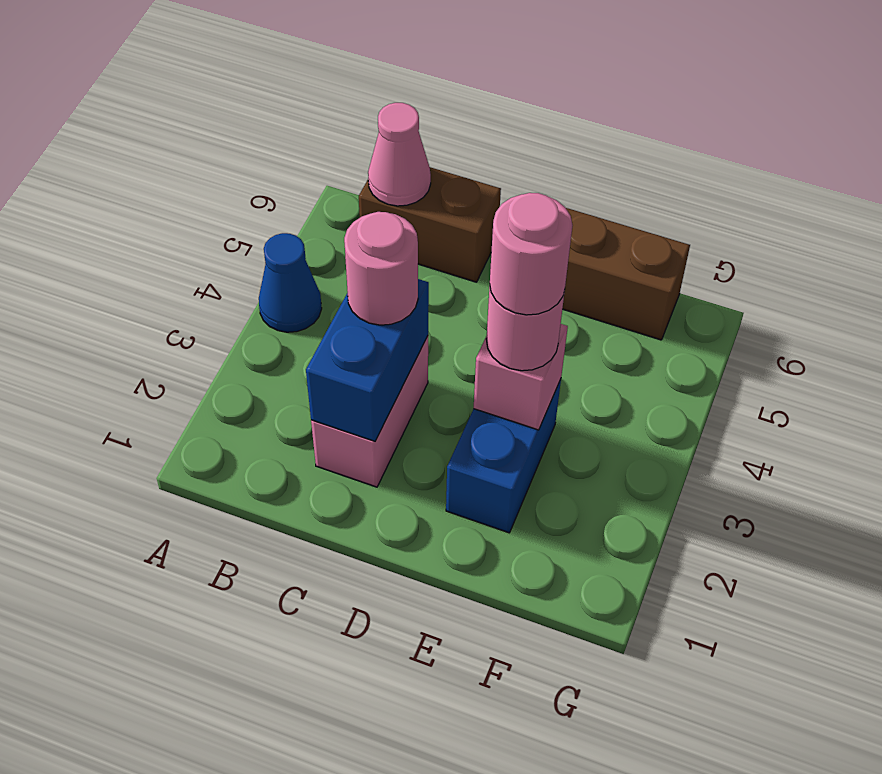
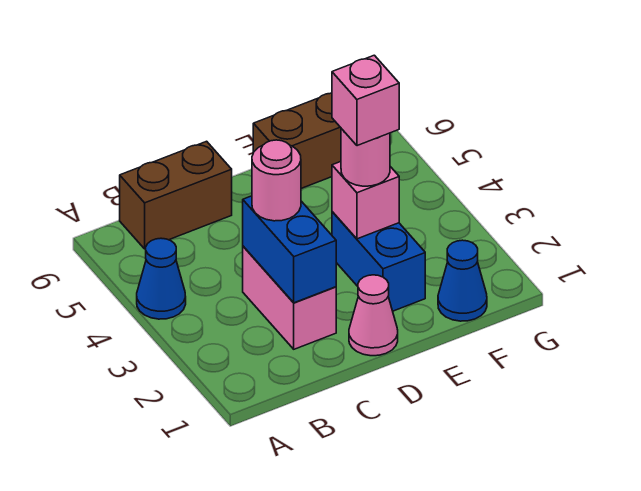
pink 1x1 cone [368,103,431,206] -> pink 1x1 cone moved to [349,275,398,356]
pink 1x1 round brick [490,193,573,315] -> pink 1x1 brick [332,55,399,146]
none -> blue 1x1 cone [438,240,487,321]

